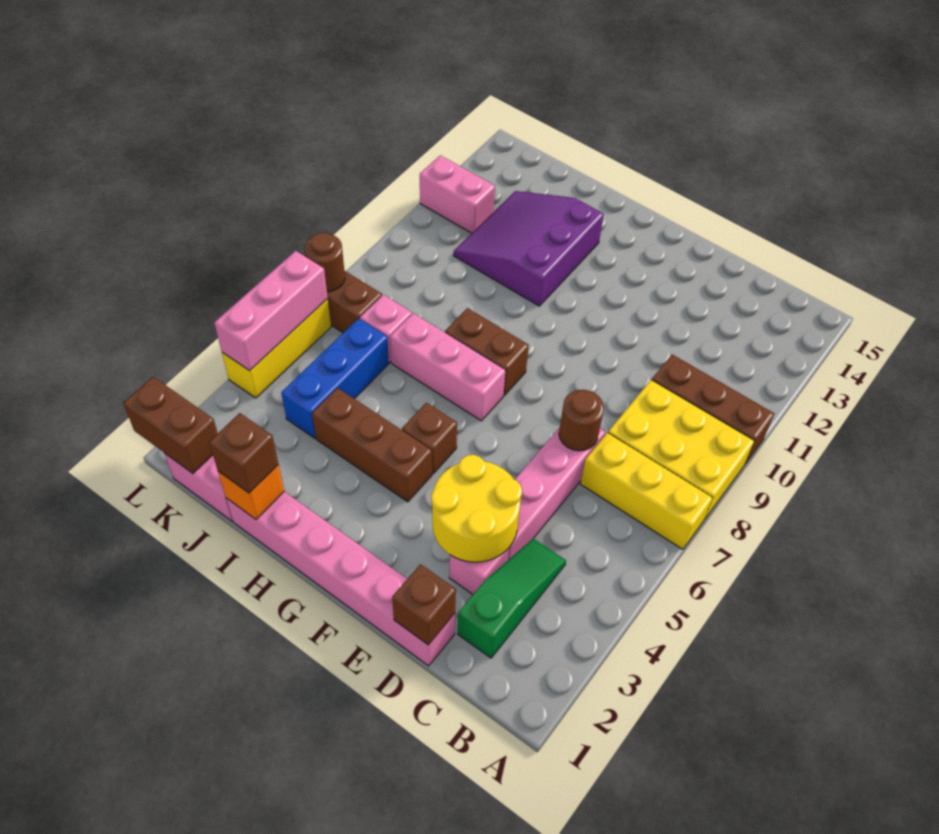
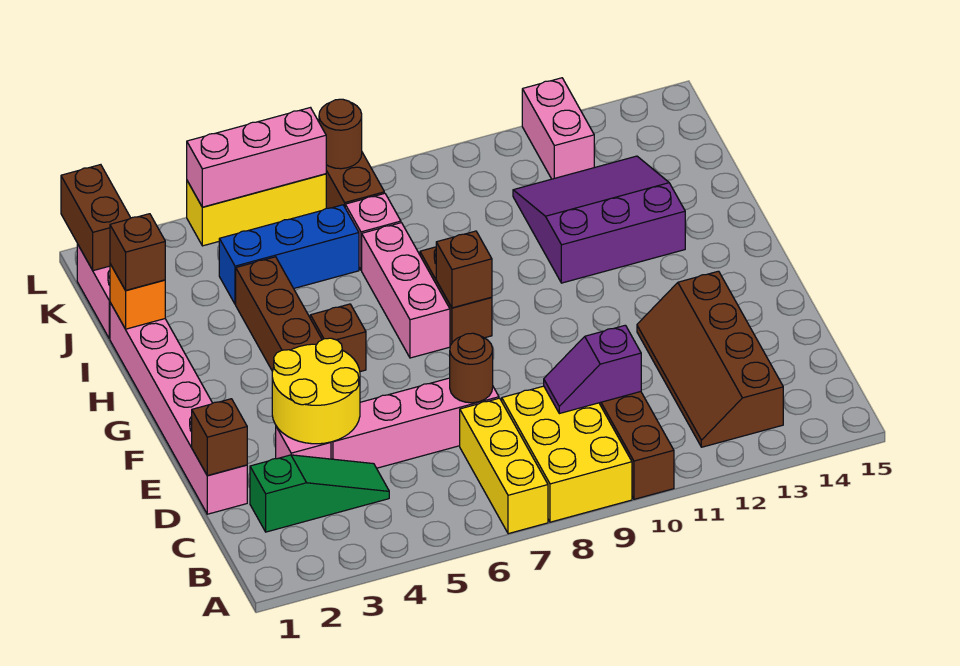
none -> brown 2x4 slope [637,271,783,447]
none -> purple 1x2 slope [544,325,641,414]
none -> brown 1x1 brick [436,231,492,308]

